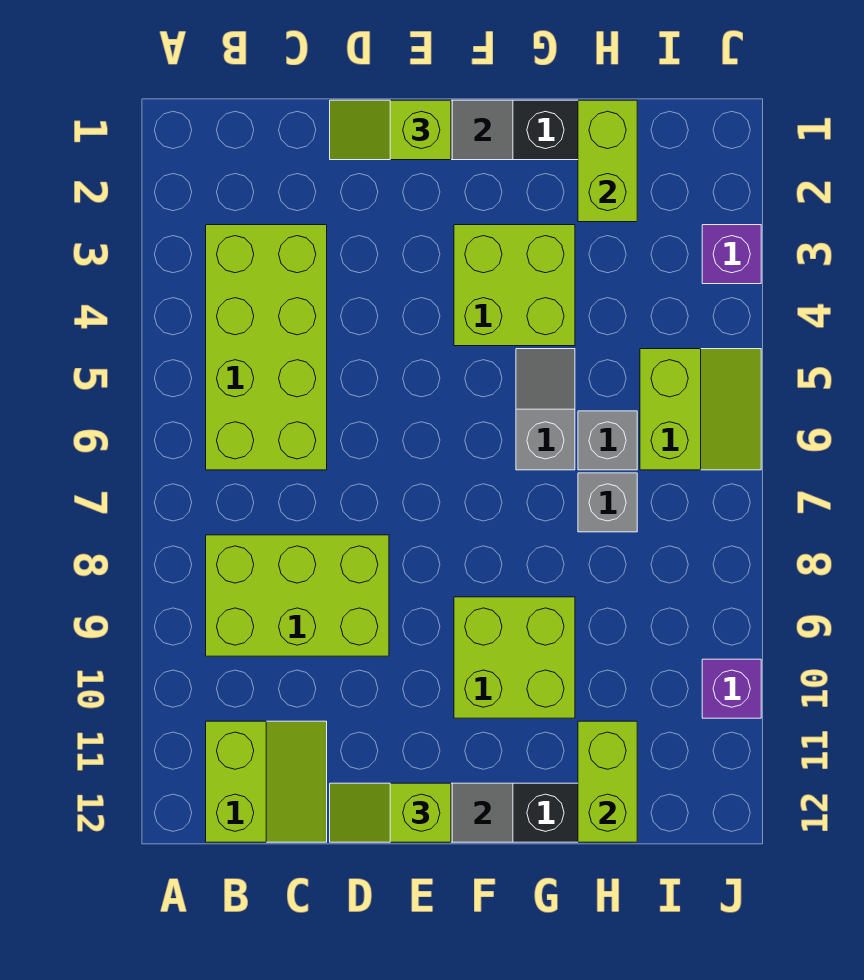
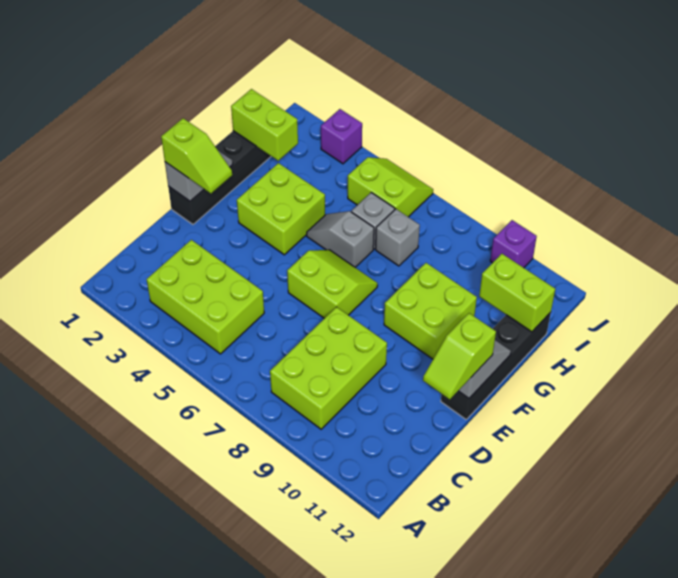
lime 2x4 brick [206,225,327,470] -> lime 2x3 brick [147,240,264,354]
lime 2x2 slope [206,721,327,842] -> lime 2x2 slope moved to [287,250,378,318]
lime 1x2 slope [330,100,451,160] -> lime 1x2 slope turned to [161,118,232,193]

